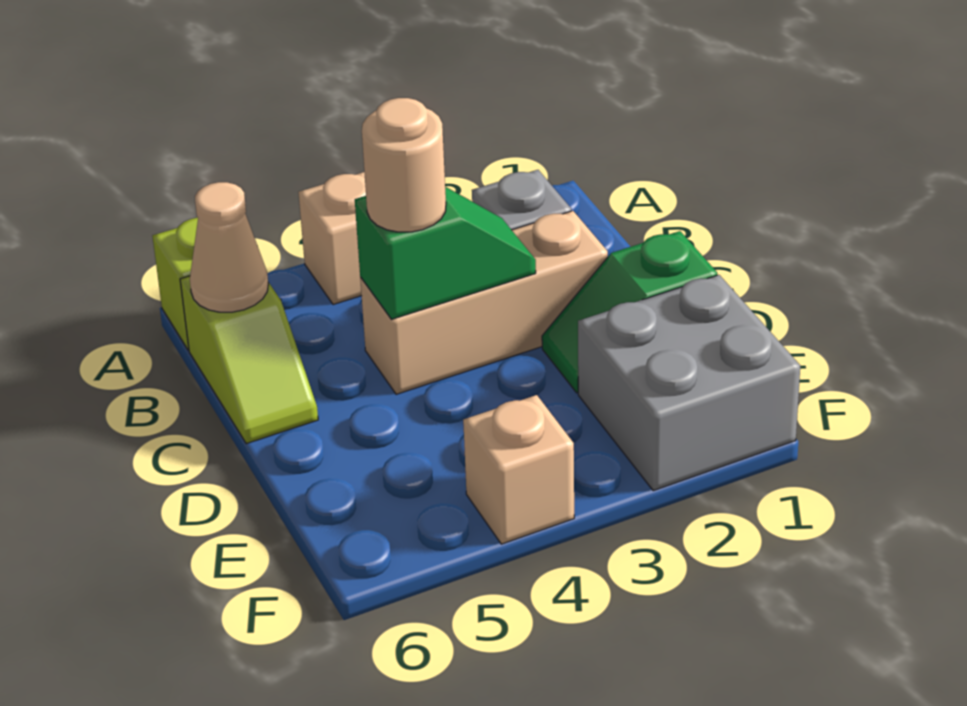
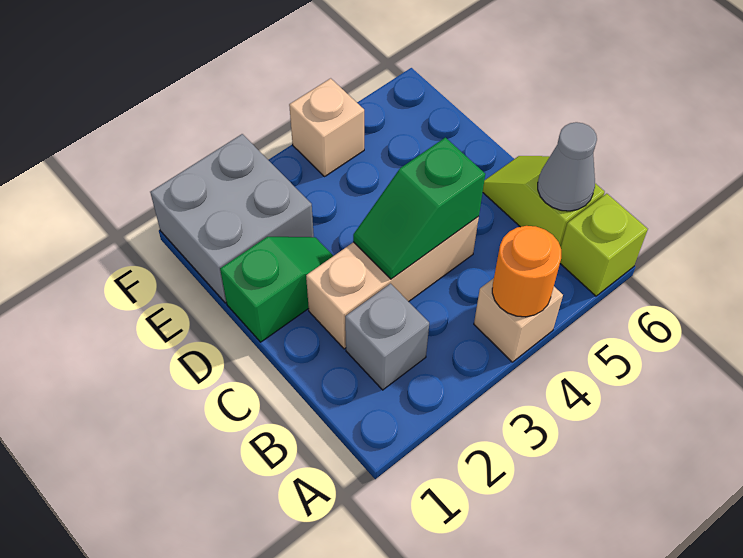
none -> orange 1x1 round brick [492,226,561,317]
tan 1x1 cone [190,182,268,312] -> grey 1x1 cone [538,122,597,211]
tan 1x1 round brick [362,98,446,232] -> none

